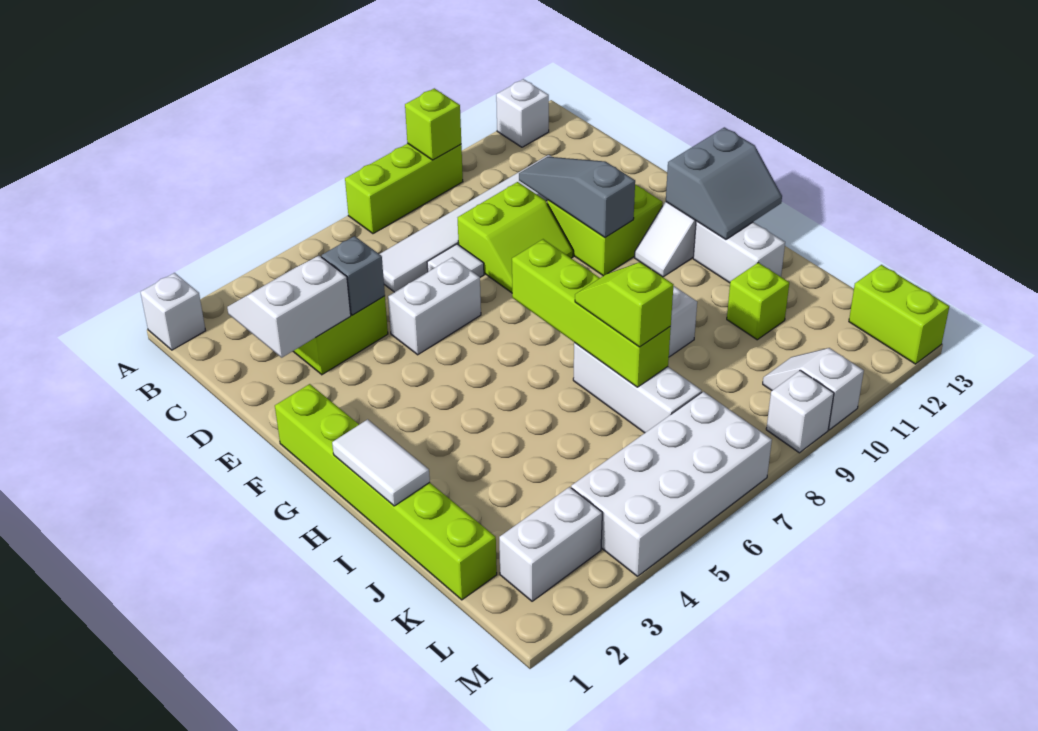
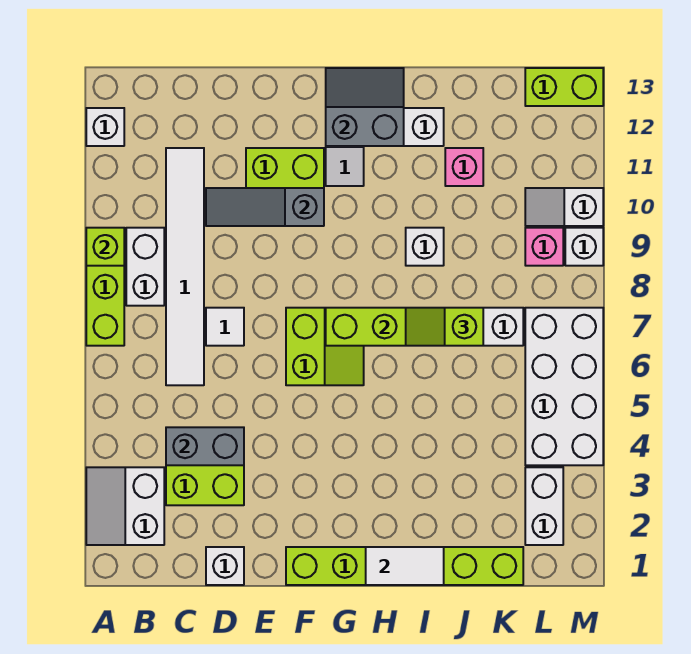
white 1x1 brick [140,273,206,350] -> white 1x1 brick moved to [206,547,244,585]
white 2x2 slope [227,256,351,358] -> white 2x2 slope moved to [86,467,164,545]
grey 1x1 brick [322,236,385,315] -> grey 1x2 brick [166,427,244,465]
lime 2x2 slope [458,182,573,293] -> lime 2x2 slope moved to [286,308,364,385]
white 1x2 brick [388,257,481,355] -> white 1x2 brick moved to [126,228,164,306]
grey 2x2 slope [666,127,782,239] -> grey 2x2 slope turned to [326,68,404,146]
lime 1x1 brick [727,263,789,340] -> pink 1x1 brick [445,148,483,186]
none -> pink 1x1 brick [525,228,563,266]

